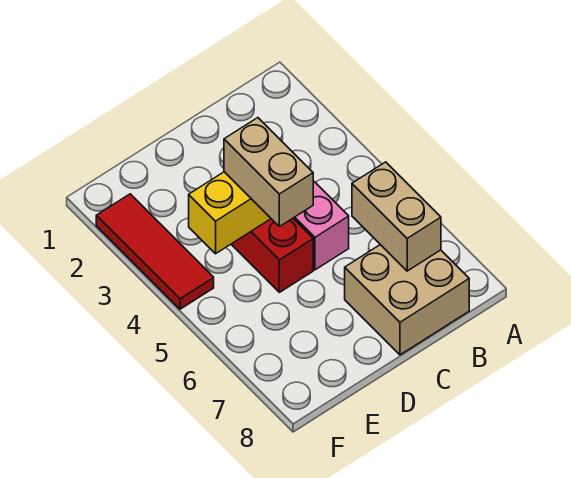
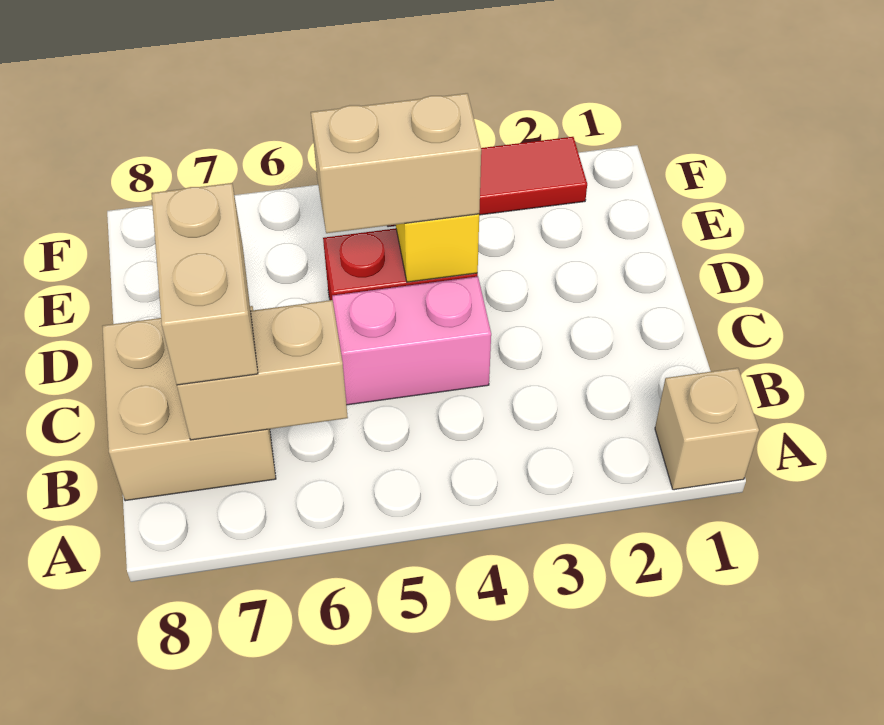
none -> tan 1x1 brick [655,368,759,490]
none -> tan 1x2 brick [152,183,258,385]

